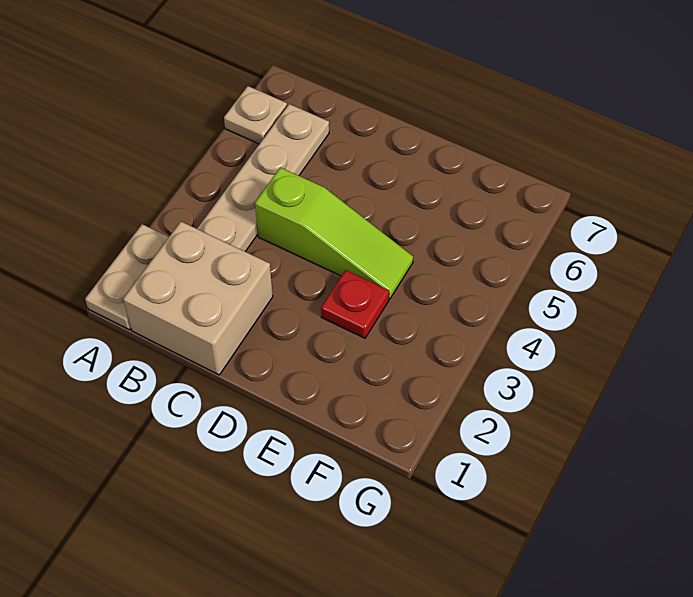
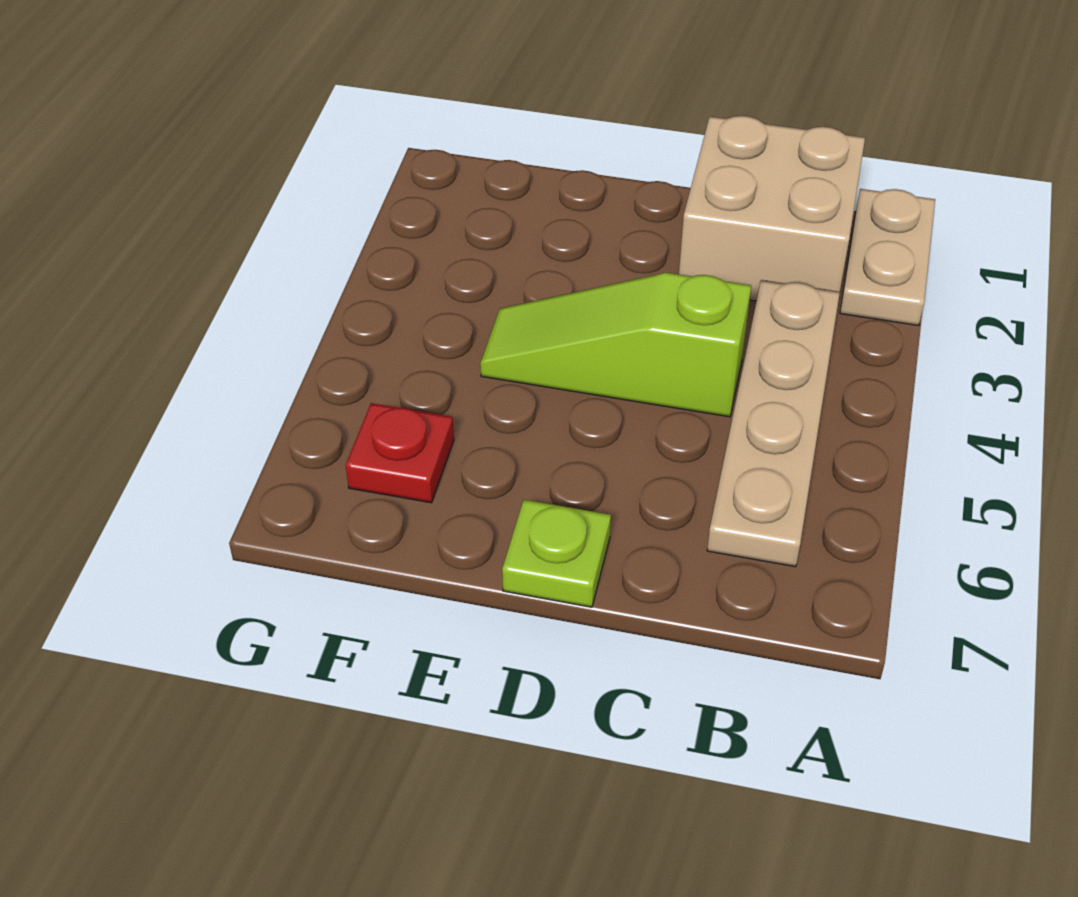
tan 1x1 plate [224,86,287,144] -> none
none -> lime 1x1 plate [502,500,611,607]
red 1x1 plate [321,270,389,338] -> red 1x1 plate moved to [346,403,454,503]

